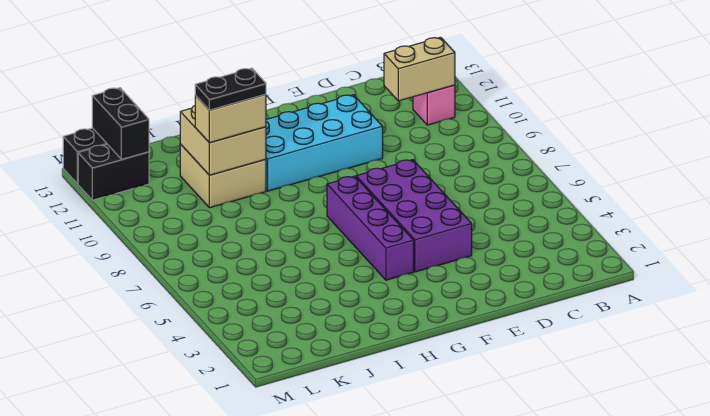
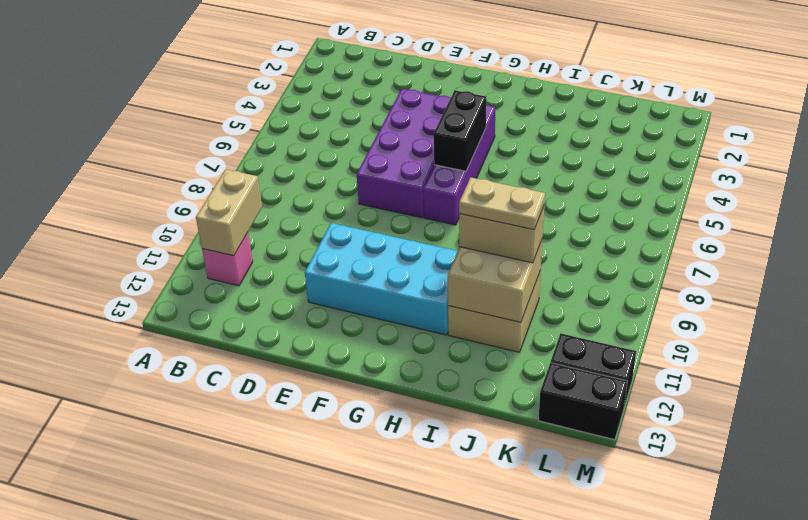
tan 1x2 brick [384,37,455,101] -> tan 1x2 brick turned to [196,169,262,256]
black 1x2 plate [195,68,266,110] -> tan 1x2 plate [459,177,545,230]
black 1x2 brick [92,88,149,159] -> black 1x2 brick moved to [434,91,486,171]

